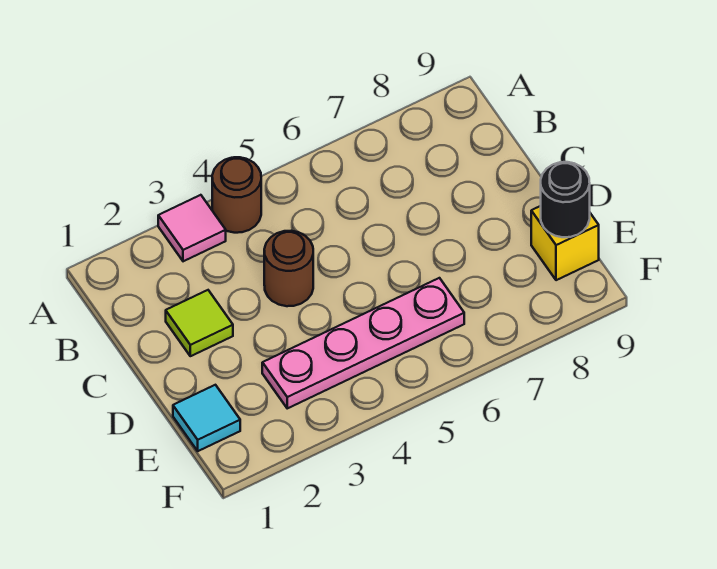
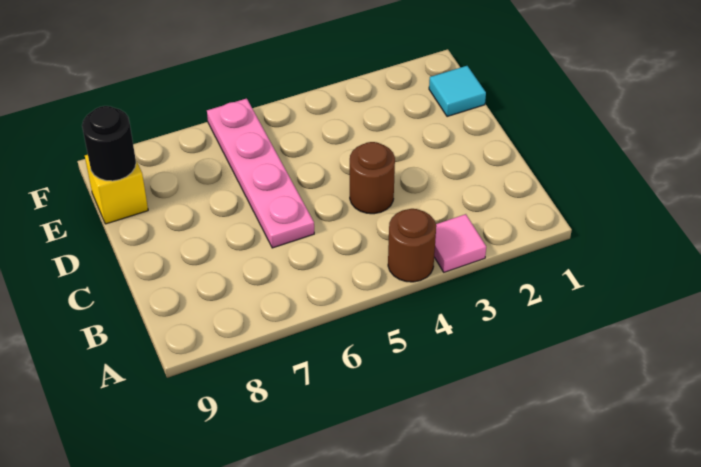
lime 1x1 tile [166,290,233,356] -> none
pink 1x4 plate [262,278,464,408] -> pink 1x4 plate turned to [207,98,314,248]

